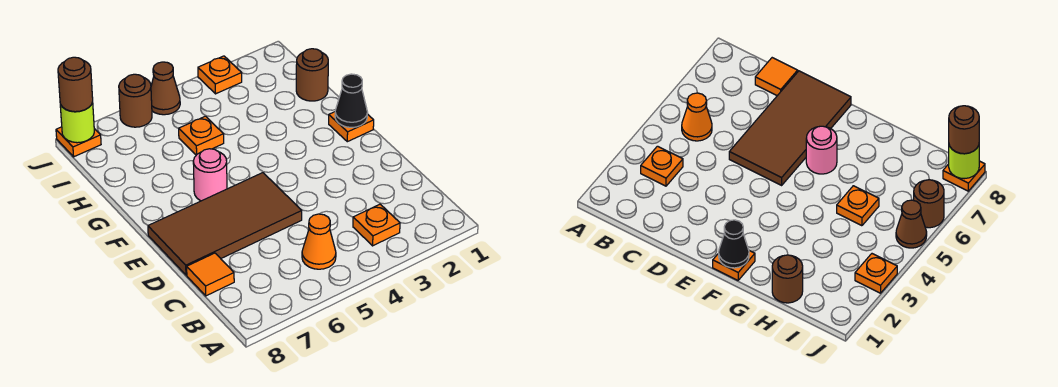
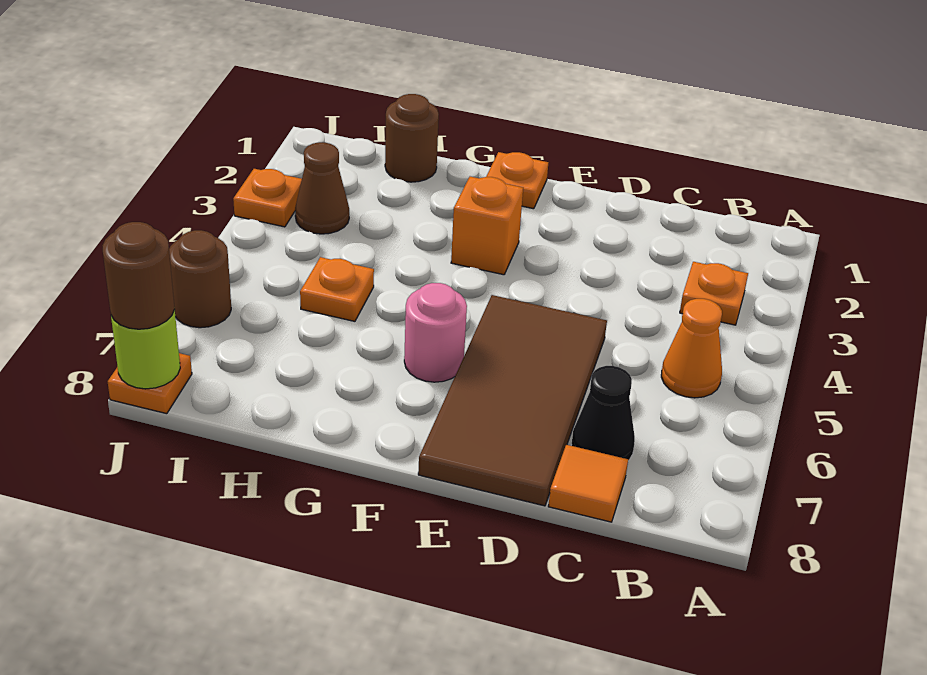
black 1x1 cone [335,74,367,127] -> black 1x1 cone moved to [571,366,635,461]
none -> orange 1x1 brick [451,177,523,275]
brown 1x1 cone [151,62,180,115] -> brown 1x1 cone moved to [295,142,349,234]

